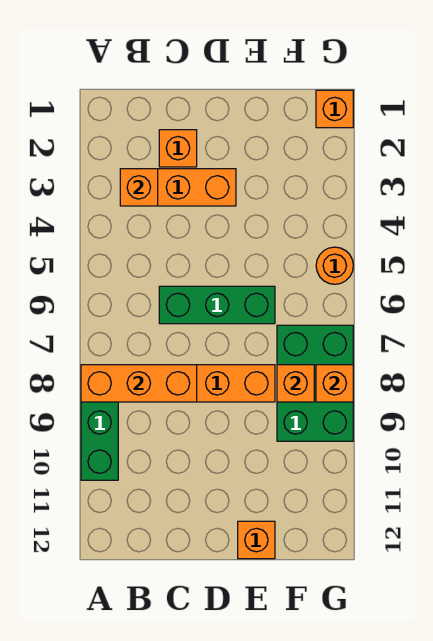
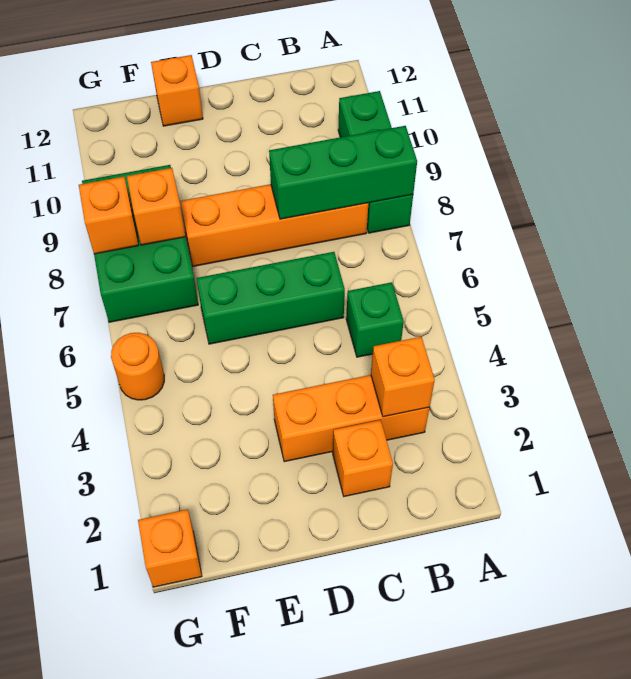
orange 1x3 brick [81,365,197,402] -> green 1x3 brick [269,126,417,219]
none -> green 1x1 brick [346,282,404,357]

